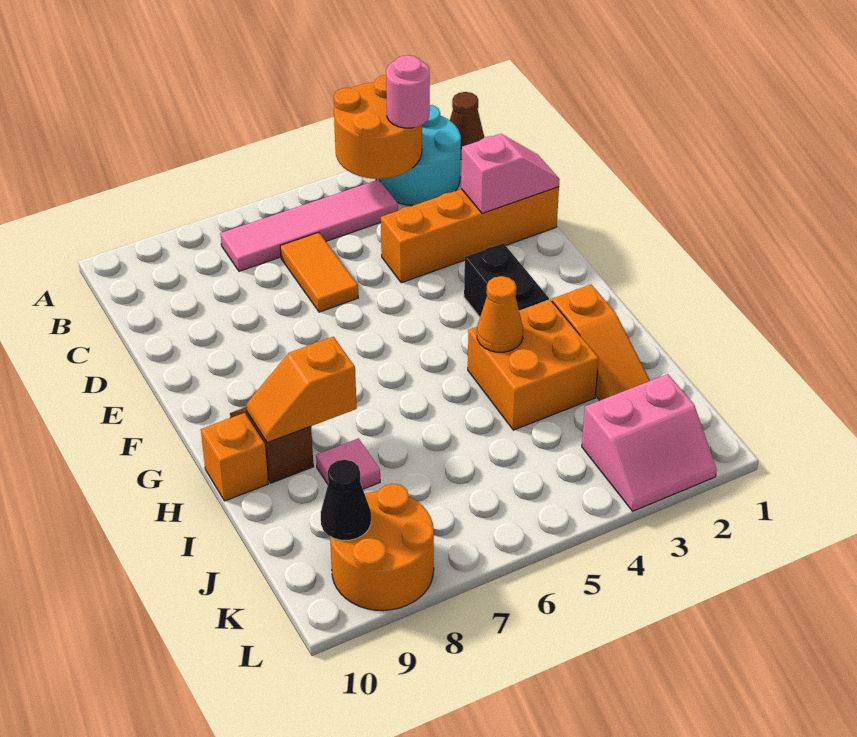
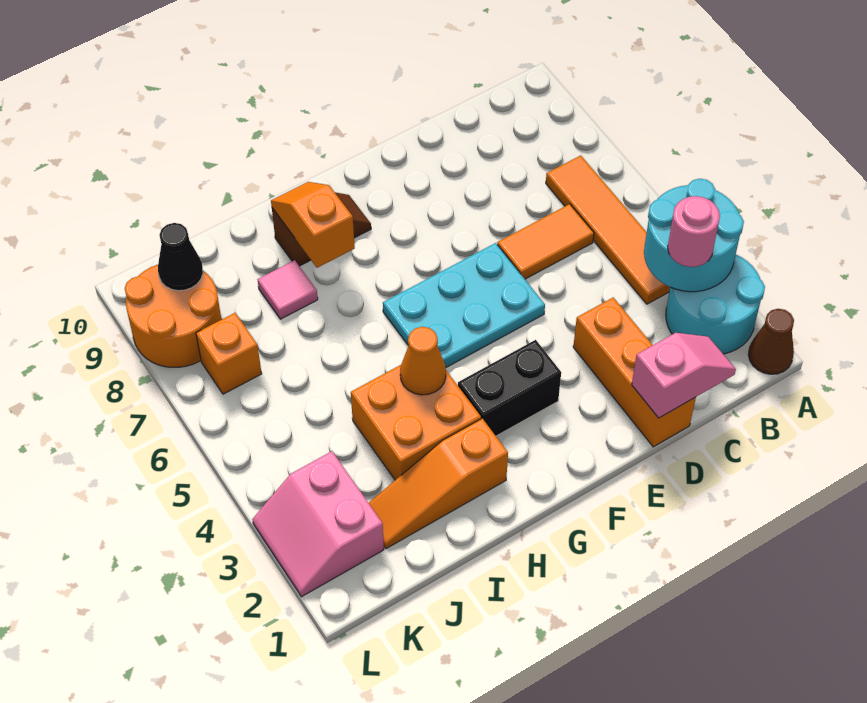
orange 2x2 round brick [334,75,422,179] -> cyan 2x2 round brick [644,179,744,292]
pink 1x4 tile [220,180,398,271] -> orange 1x4 tile [546,155,670,304]
orange 1x4 brick [381,187,559,283] -> orange 1x3 brick [573,298,696,447]
pink 1x2 slope [461,134,560,213] -> pink 1x2 slope turned to [632,333,736,418]
none -> cyan 2x3 plate [383,243,545,367]
orange 1x1 brick [201,413,268,501] -> orange 1x1 brick moved to [196,313,262,394]

